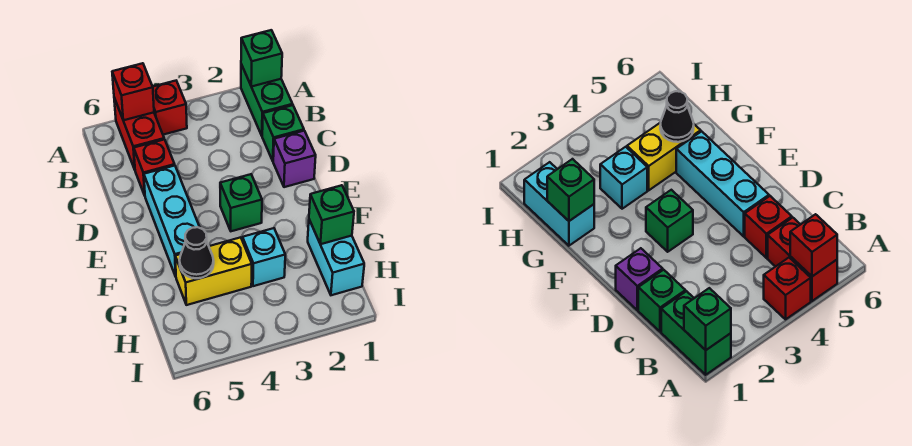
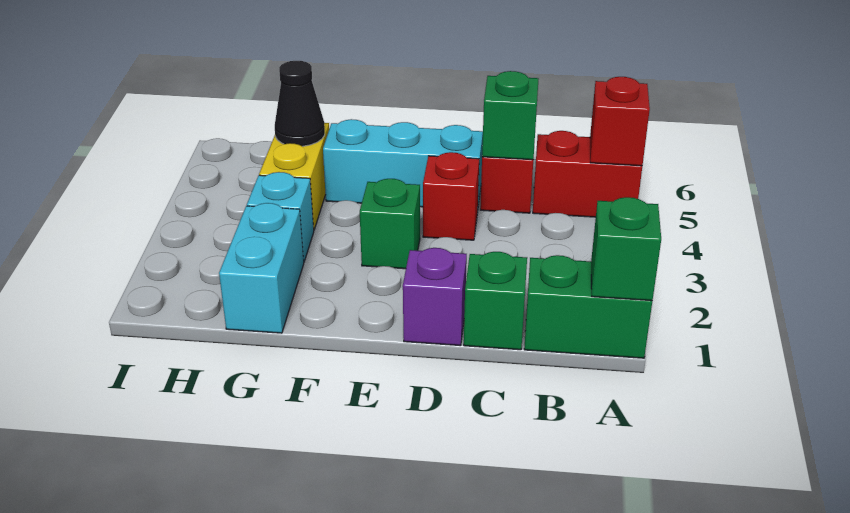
red 1x1 brick [153,81,187,135] -> red 1x1 brick moved to [423,152,479,240]
cyan 1x2 brick [308,220,364,295] -> cyan 1x2 brick turned to [219,203,304,333]
green 1x1 brick [309,185,354,244] -> green 1x1 brick moved to [482,71,539,160]

